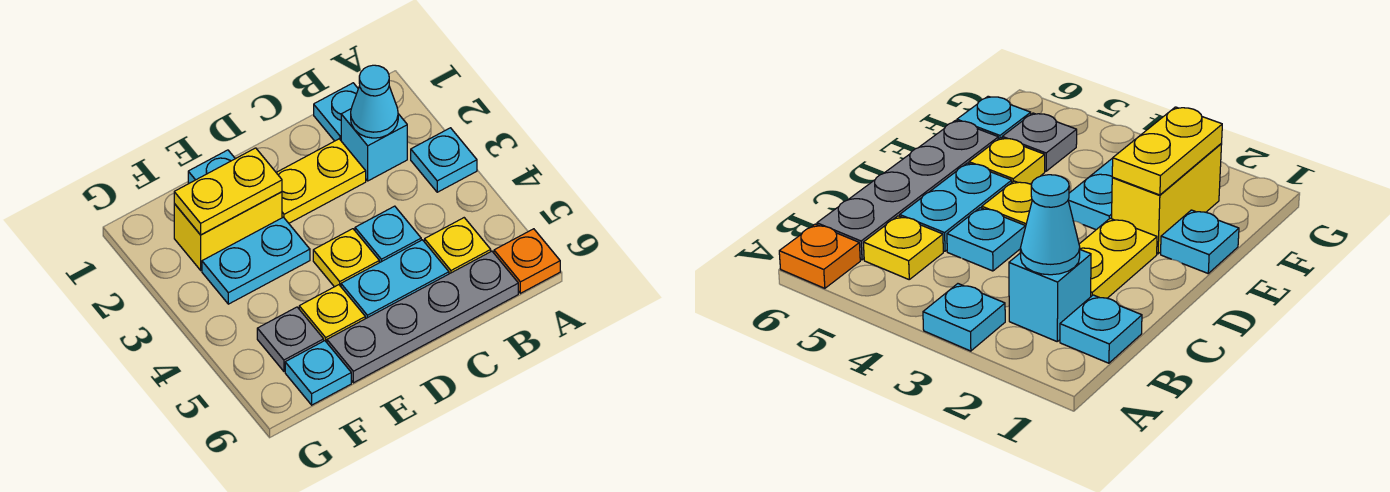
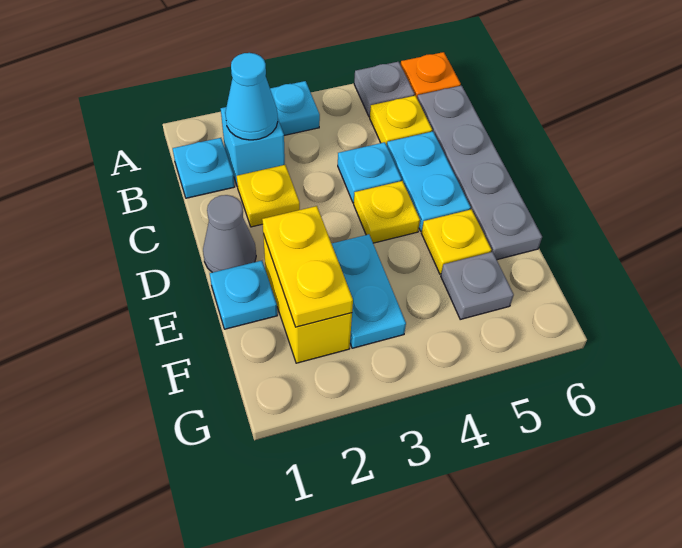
none -> grey 1x1 plate [354,62,415,117]
yellow 1x2 plate [276,139,366,223] -> yellow 1x1 plate [237,165,300,227]
none -> grey 1x1 cone [203,195,256,272]
cyan 1x1 plate [285,341,351,405] -> none

